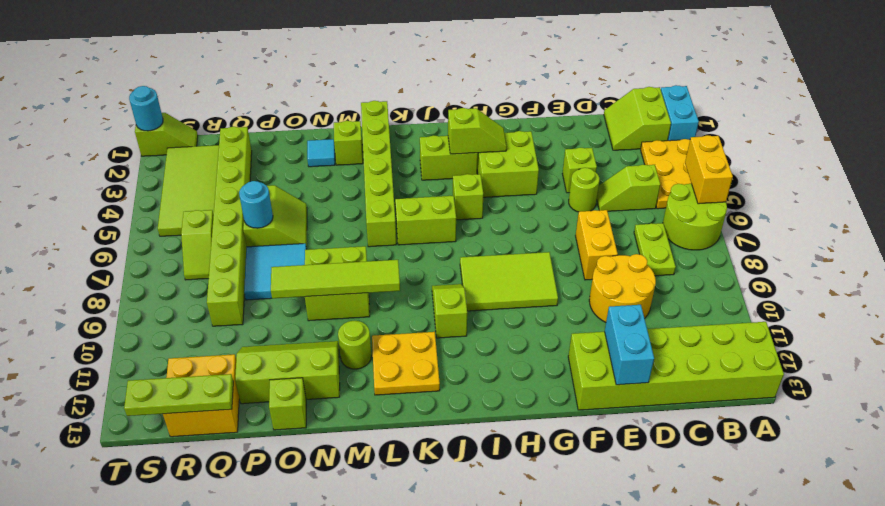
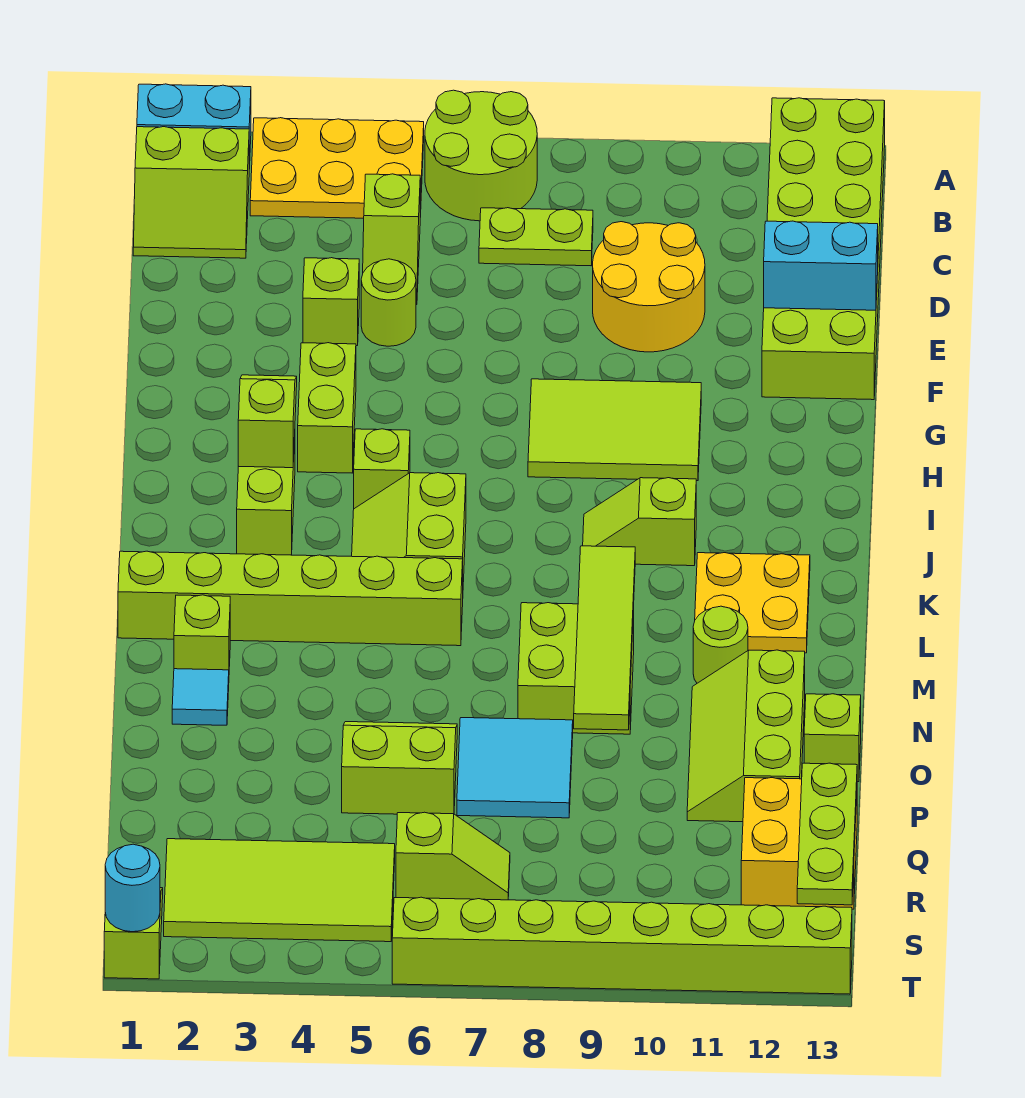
yellow 1x2 brick [685,135,733,204] -> none
yellow 1x2 brick [576,210,618,280] -> none
lime 2x2 brick [477,131,539,197] -> lime 1x2 brick [298,343,356,473]
lime 2x3 tile [460,252,558,311] -> lime 2x3 tile turned to [528,379,701,481]
cyan 1x1 round brick [239,181,273,228] -> none
lime 1x8 brick [207,127,252,326] -> lime 1x8 brick moved to [392,897,852,994]

